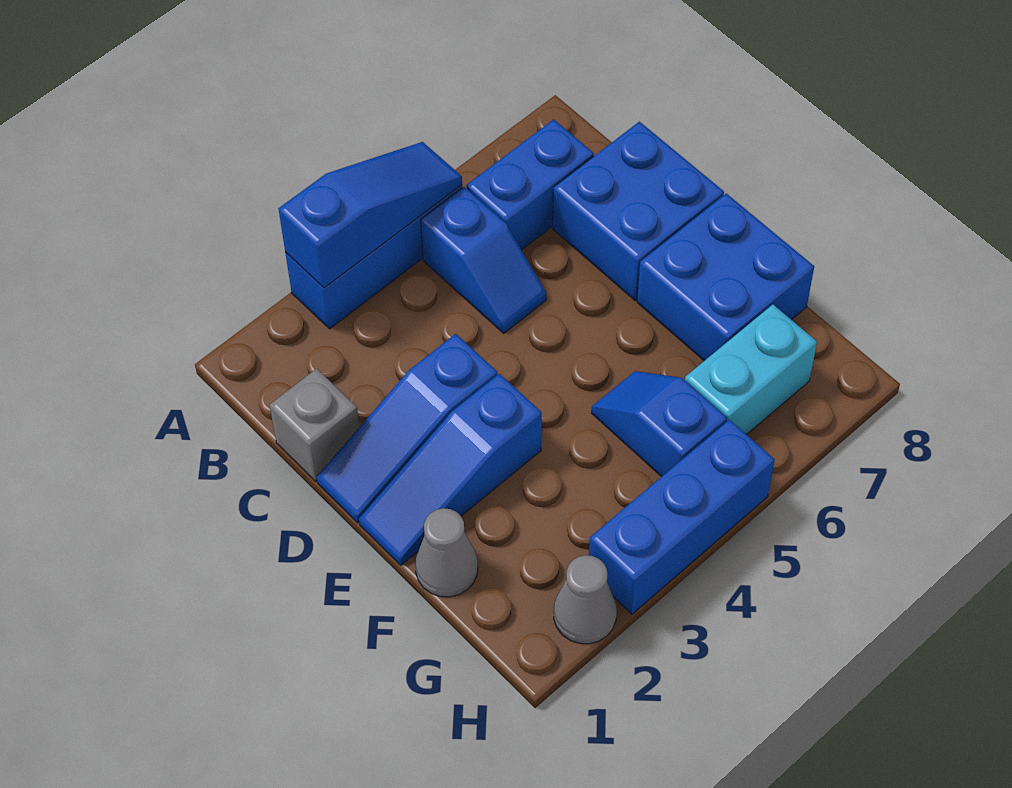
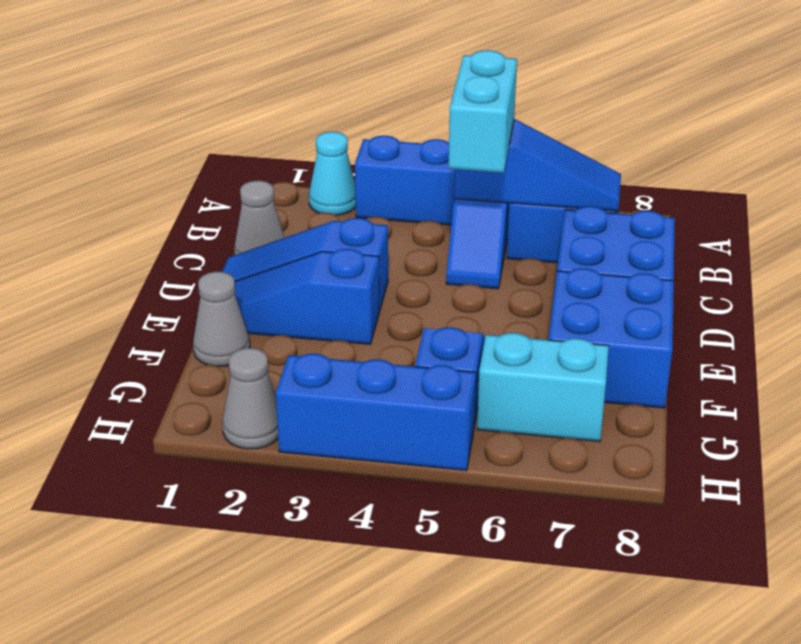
none -> cyan 1x1 cone [309,132,356,215]
blue 1x3 slope [279,142,462,288] -> blue 1x3 slope moved to [454,119,621,211]
none -> cyan 1x2 brick [449,50,517,173]
grey 1x1 brick [270,369,359,481] -> grey 1x1 cone [234,181,284,255]

